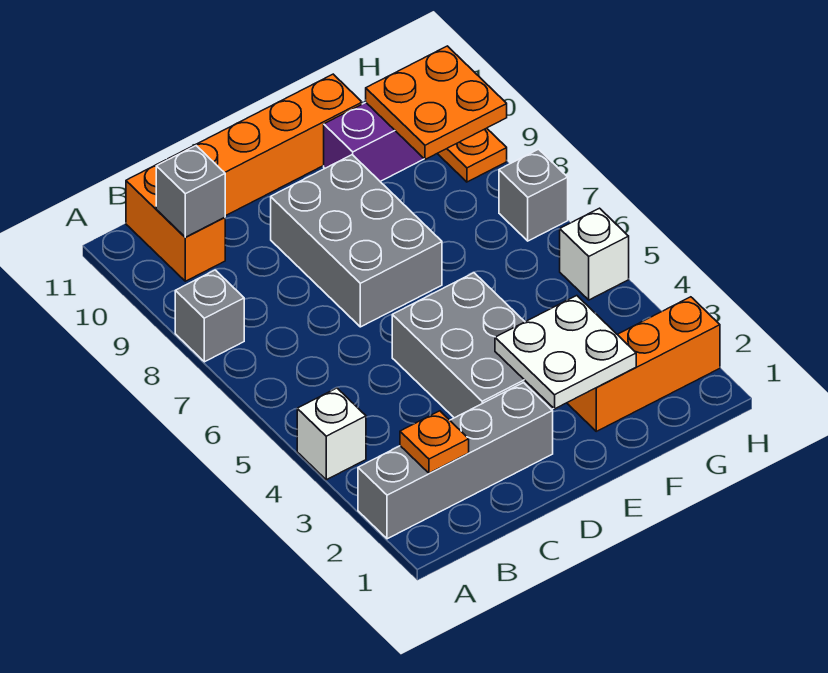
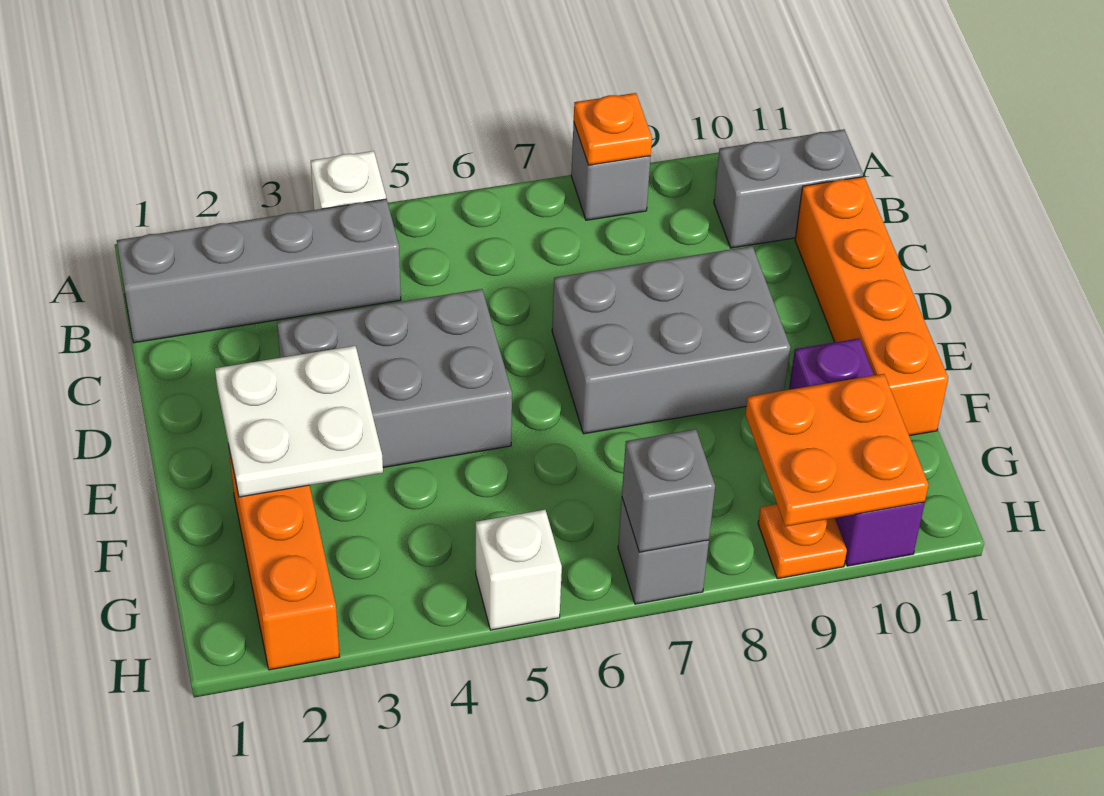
grey 1x4 brick [358,383,553,539] -> grey 1x4 brick turned to [117,199,401,343]
orange 1x1 plate [400,411,469,473] -> orange 1x1 plate moved to [574,93,652,165]
orange 1x2 brick [126,160,225,281] -> grey 1x2 brick [714,129,863,248]
grey 1x1 brick [156,146,225,237] -> grey 1x1 brick moved to [622,429,715,552]

